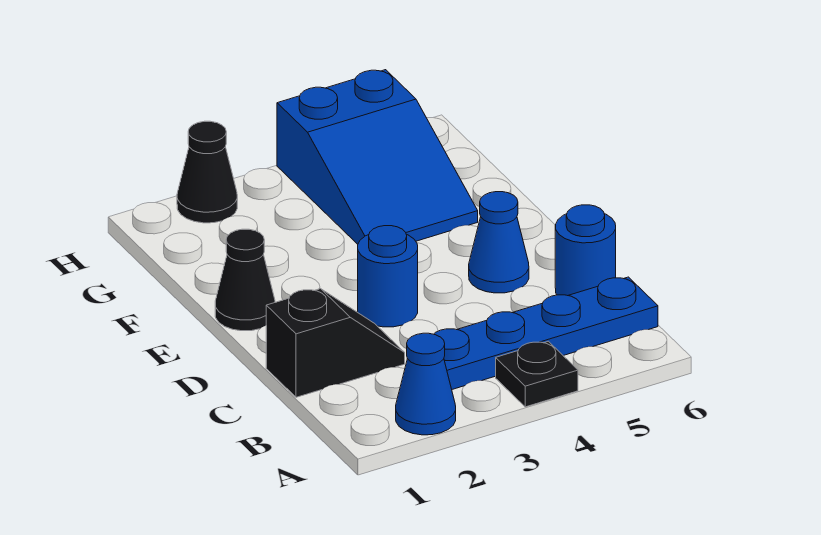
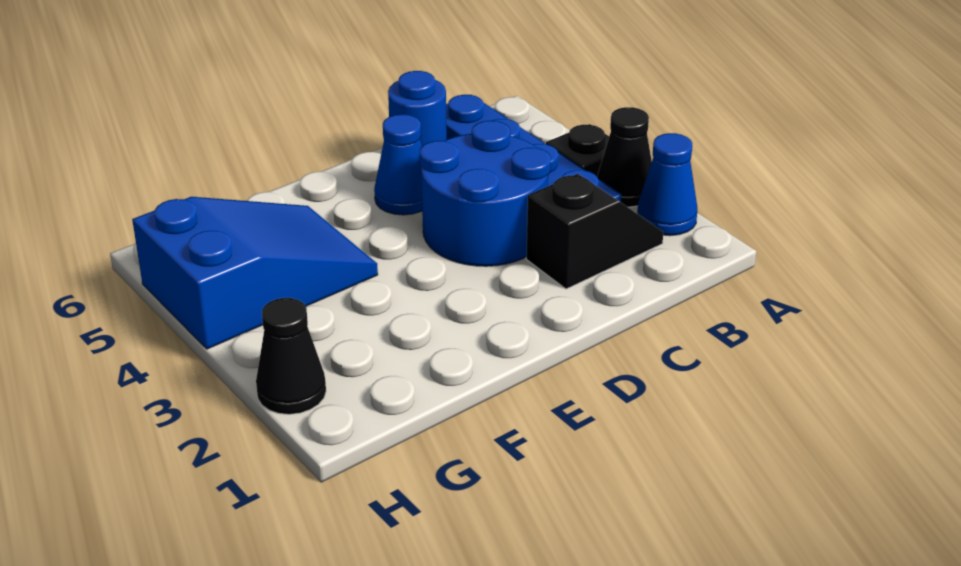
black 1x2 slope [266,289,405,397] -> black 1x2 slope turned to [526,174,663,289]
blue 1x1 round brick [358,226,418,327] -> blue 2x2 round brick [420,121,551,266]
black 1x1 cone [215,229,275,331] -> black 1x1 cone moved to [597,107,652,207]

